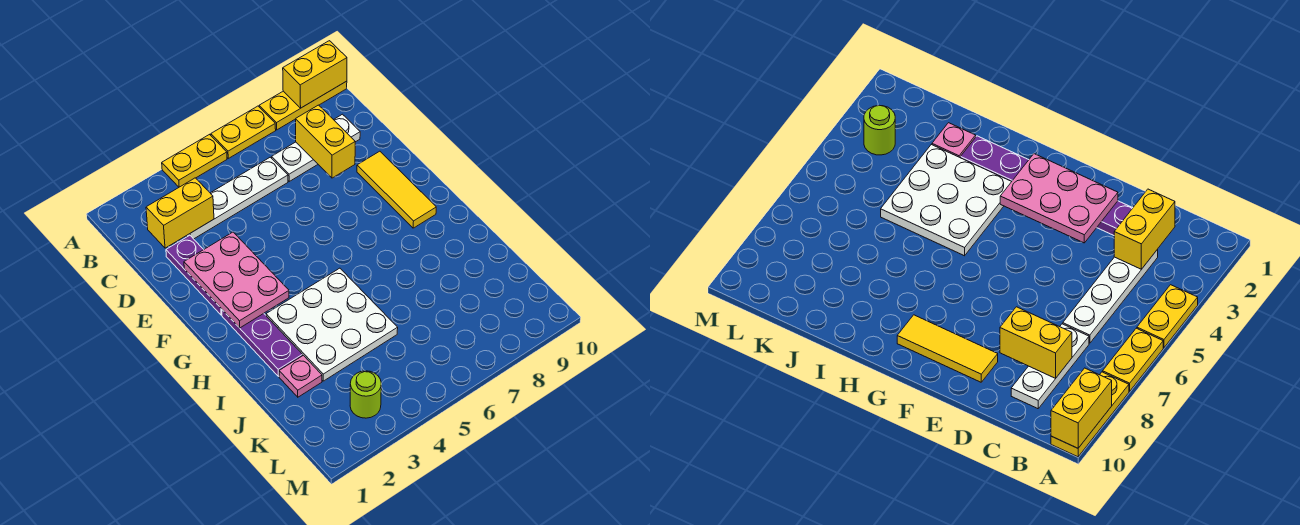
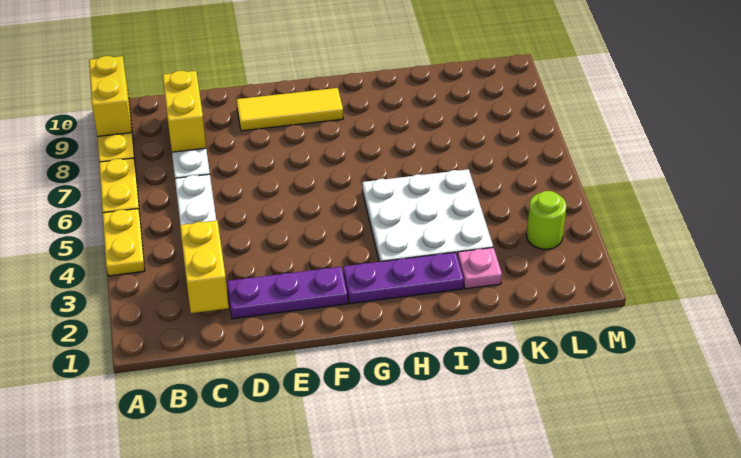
yellow 1x2 brick [295,105,355,178] -> yellow 1x2 brick turned to [163,71,206,152]
pink 2x3 plate [184,232,289,328] -> none

